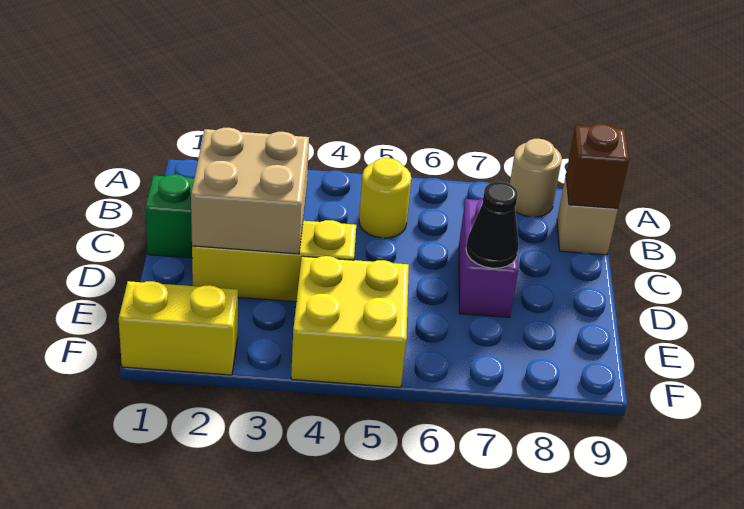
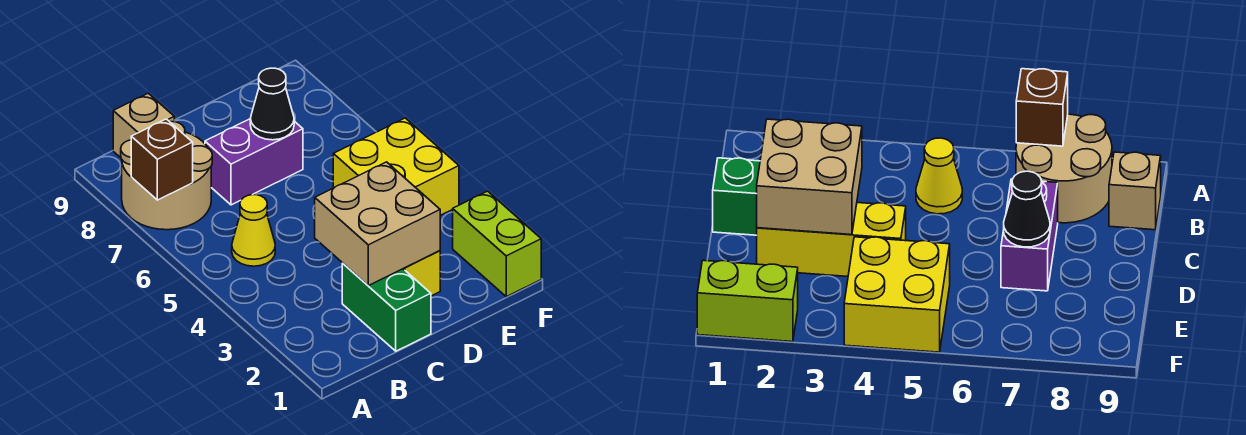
tan 1x1 round brick [510,139,562,217] -> tan 2x2 round brick [121,122,212,230]
yellow 1x1 round brick [359,158,411,238] -> yellow 1x1 cone [232,195,275,266]
brown 1x1 brick [566,124,629,208] -> brown 1x1 brick moved to [131,119,193,200]
yellow 1x2 brick [119,281,238,375] -> lime 1x2 brick [453,191,541,297]

